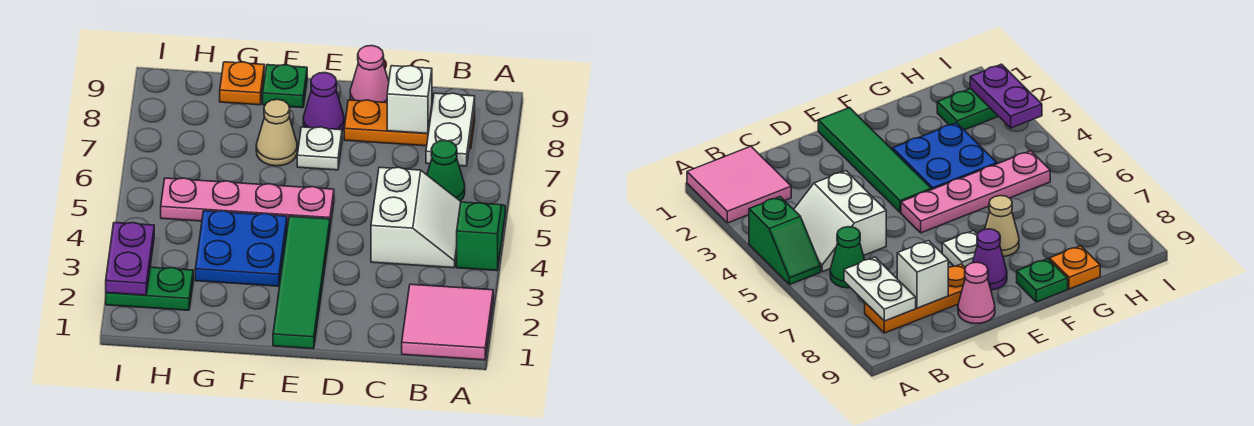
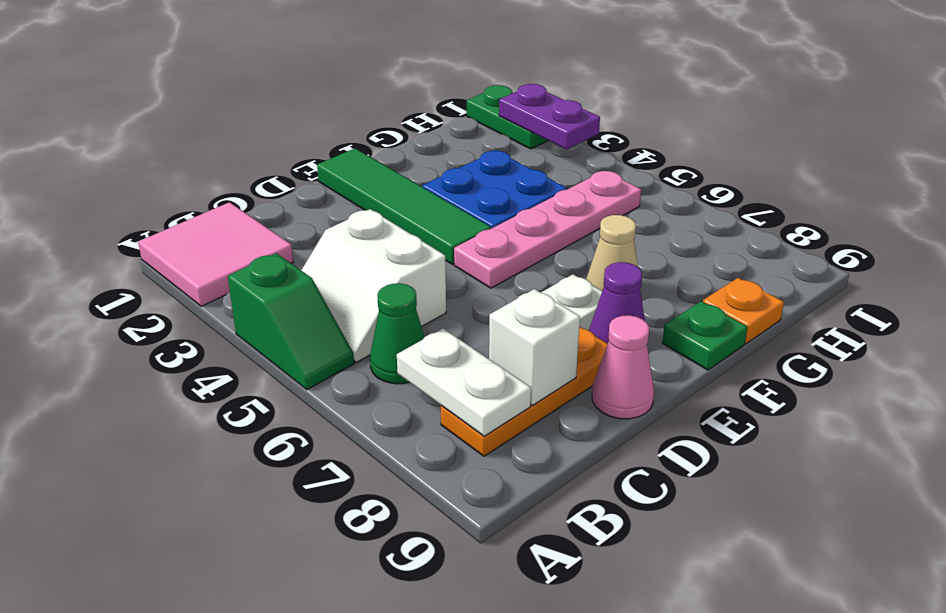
green 1x2 plate [106,267,193,310] -> green 1x2 plate turned to [467,85,548,149]

